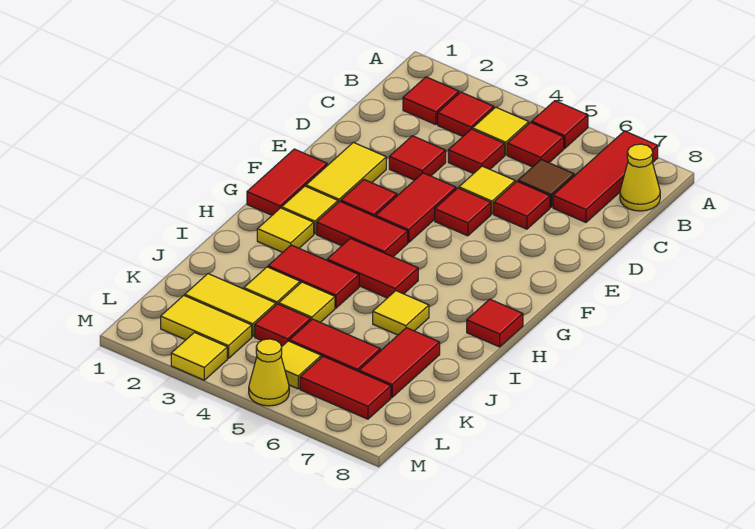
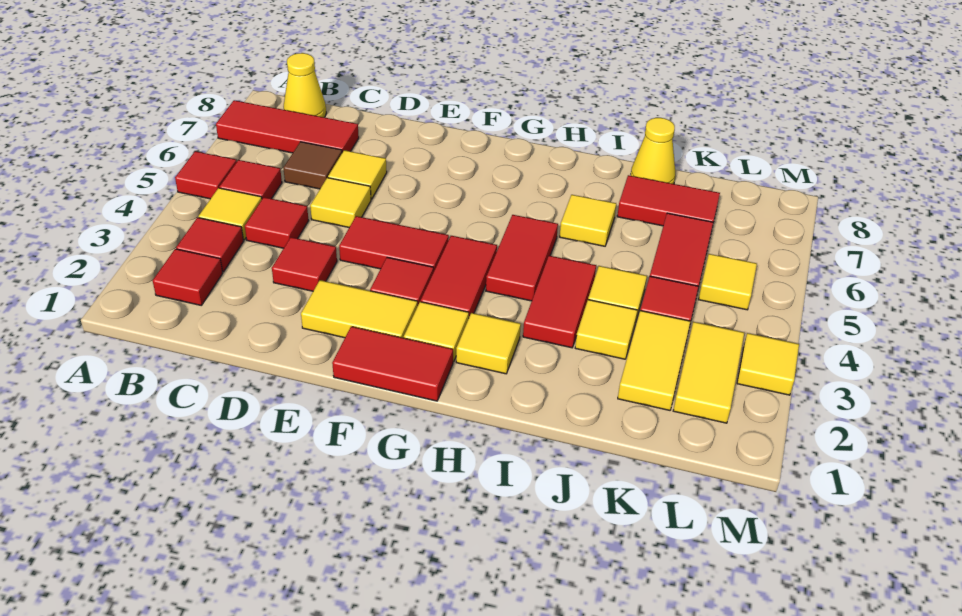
red 1x1 tile [494,181,550,229] -> yellow 1x1 tile [328,150,387,199]
red 1x1 tile [435,188,491,236] -> none
red 1x1 tile [467,299,523,347] -> none
red 1x2 tile [300,356,391,419] -> none
yellow 1x1 cone [249,339,289,406] -> yellow 1x1 cone moved to [631,118,675,184]

